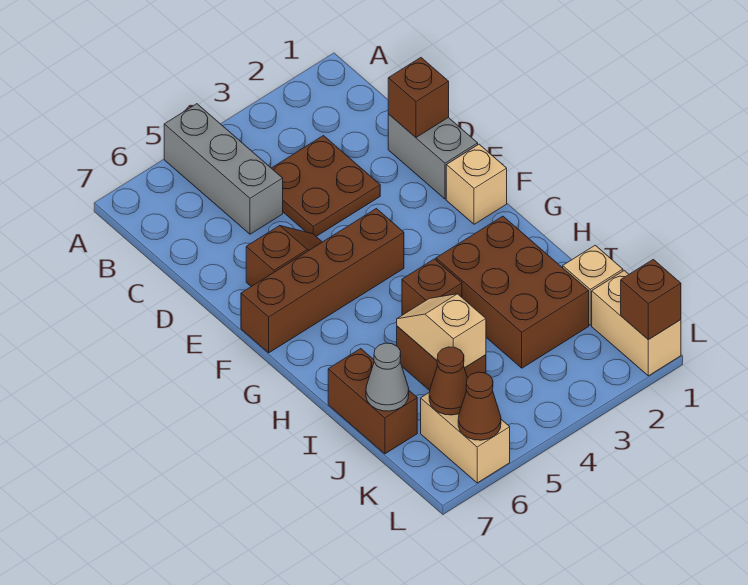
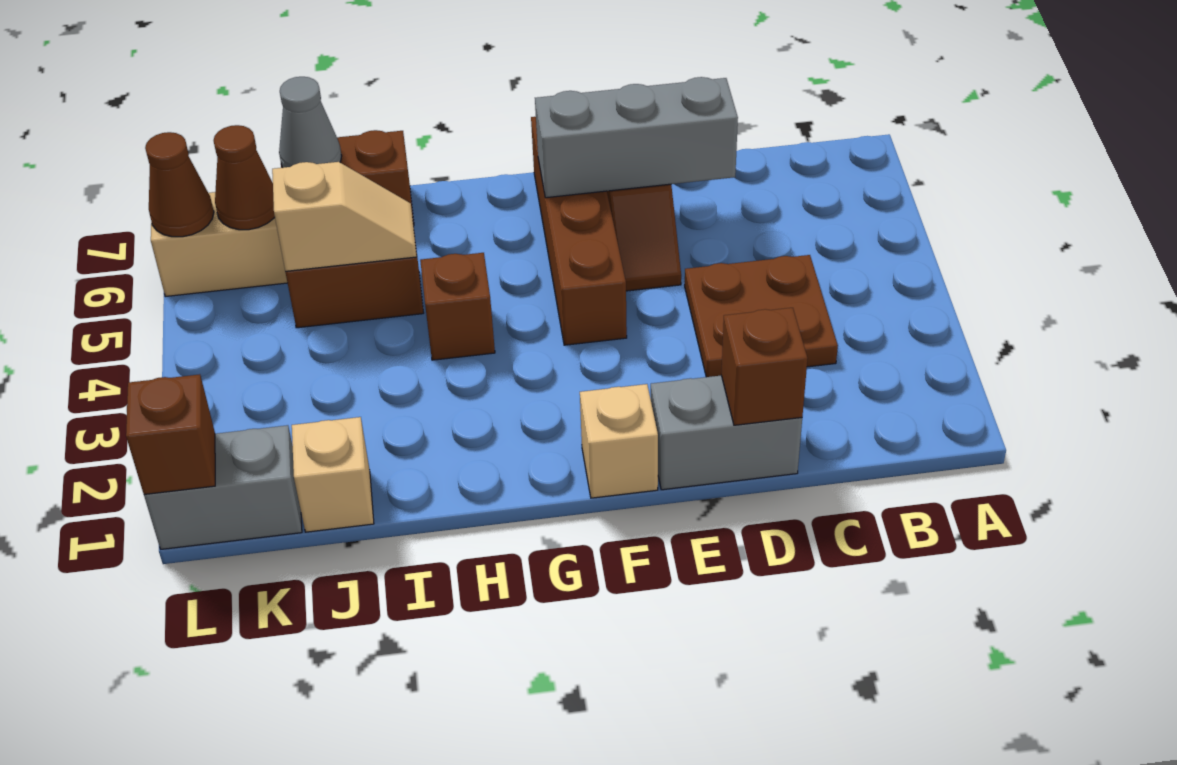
grey 1x3 brick [164,104,283,234] -> grey 1x3 brick moved to [535,77,738,198]
brown 2x3 brick [436,216,589,368] -> none
tan 1x2 brick [592,271,681,376] -> grey 1x2 brick [144,425,302,549]

